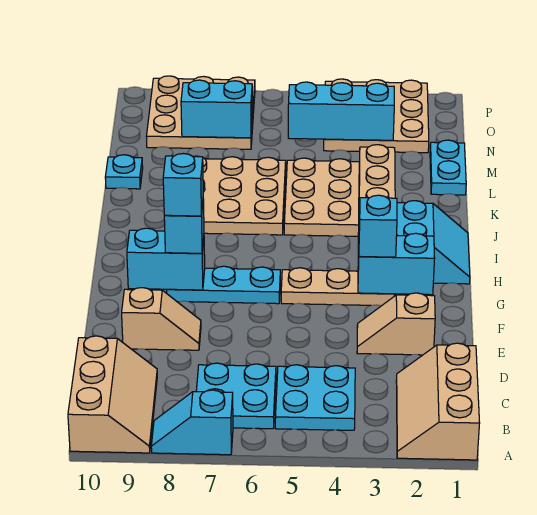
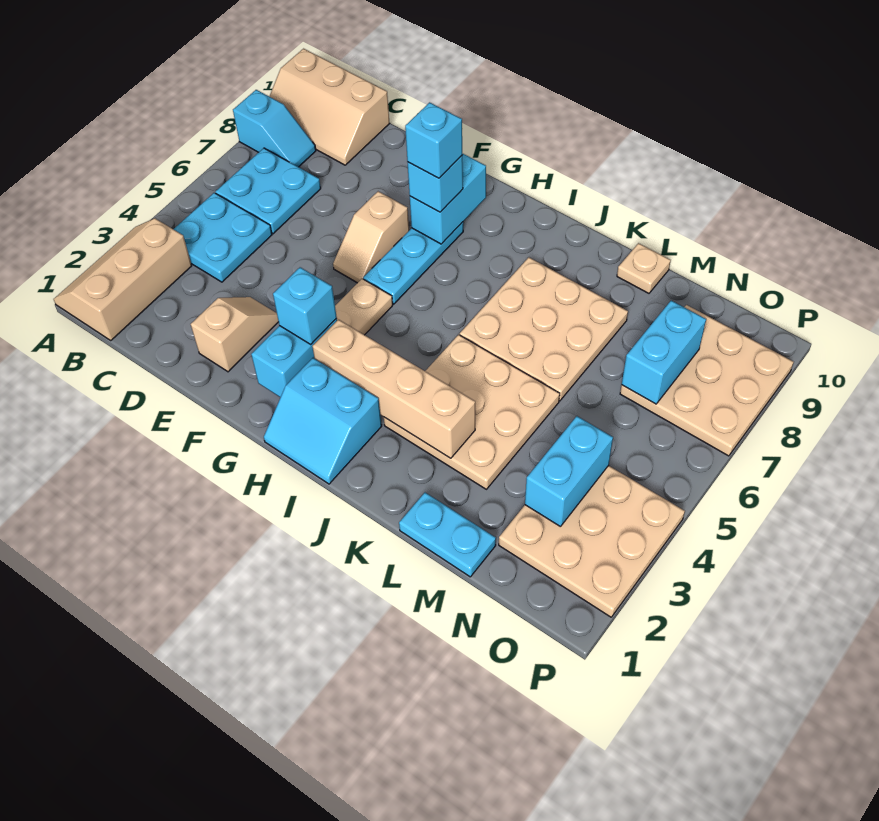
tan 2x3 slope [396,343,480,460] -> tan 2x3 slope turned to [54,219,192,340]
cyan 1x2 slope [151,390,233,455] -> cyan 1x2 slope turned to [233,90,316,167]
tan 1x2 slope [122,288,201,350] -> tan 1x2 slope moved to [333,191,409,283]
cyan 1x1 plate [105,155,143,189] -> tan 1x1 plate [617,243,671,293]
cyan 1x3 brick [288,82,394,140] -> cyan 1x2 brick [525,416,613,527]

